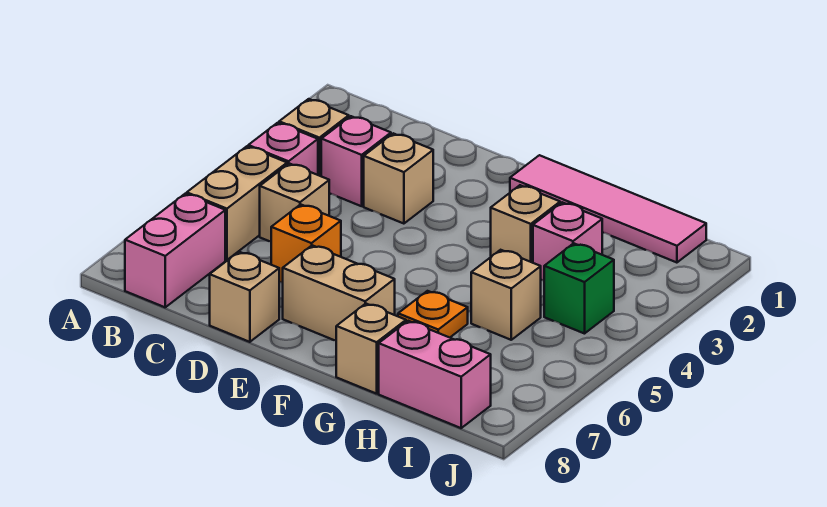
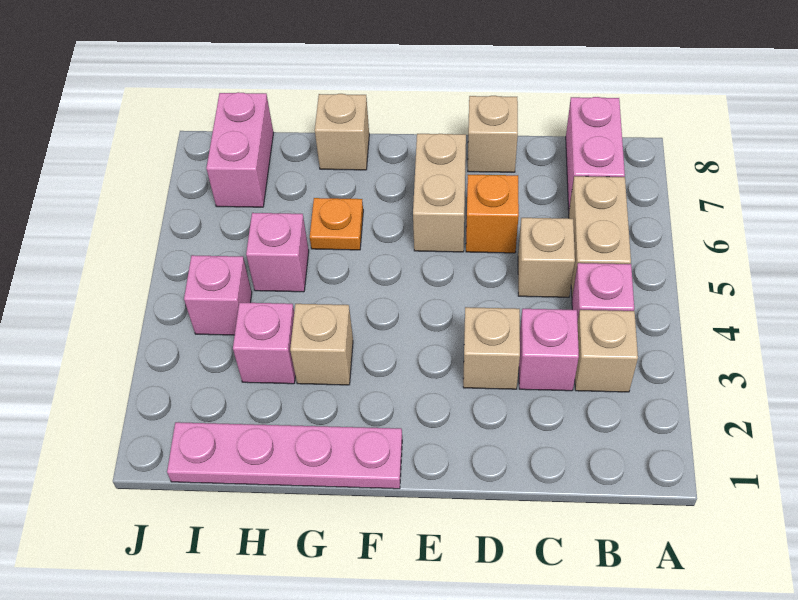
tan 1x2 brick [283,245,395,341] -> tan 1x2 brick turned to [413,134,466,252]
pink 1x4 tile [510,155,706,263] -> pink 1x4 plate [167,422,402,489]
tan 1x1 brick [471,250,541,340] -> pink 1x1 brick [246,213,309,292]
pink 1x2 brick [379,321,491,428] -> pink 1x2 brick turned to [206,92,273,207]
green 1x1 brick [544,243,614,334] -> pink 1x1 brick [184,255,252,335]

